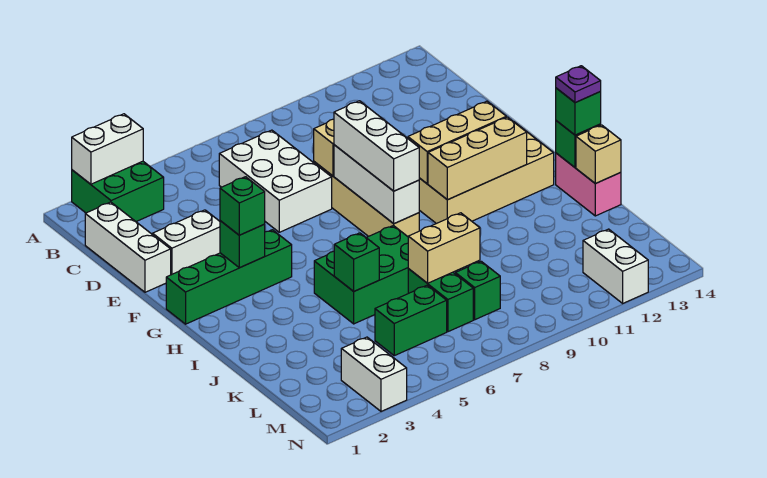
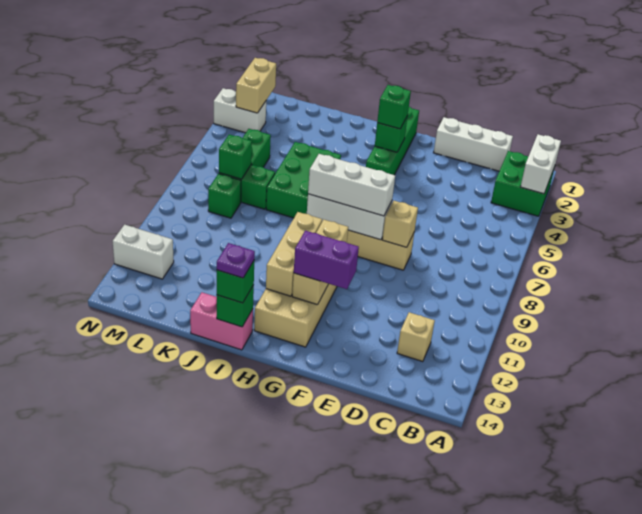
white 2x3 brick [219,130,332,232] -> none
white 1x2 brick [153,210,220,275] -> none
none -> purple 1x2 brick [294,231,359,289]
green 1x1 brick [334,233,379,291] -> green 1x1 brick moved to [219,135,252,179]
tan 1x1 brick [576,125,621,184] -> tan 1x1 brick moved to [397,312,435,362]
tan 1x2 brick [408,213,480,283] -> tan 1x2 brick moved to [236,58,276,113]

